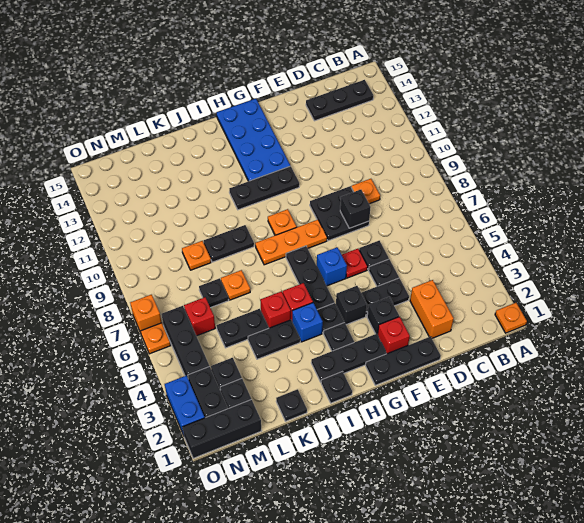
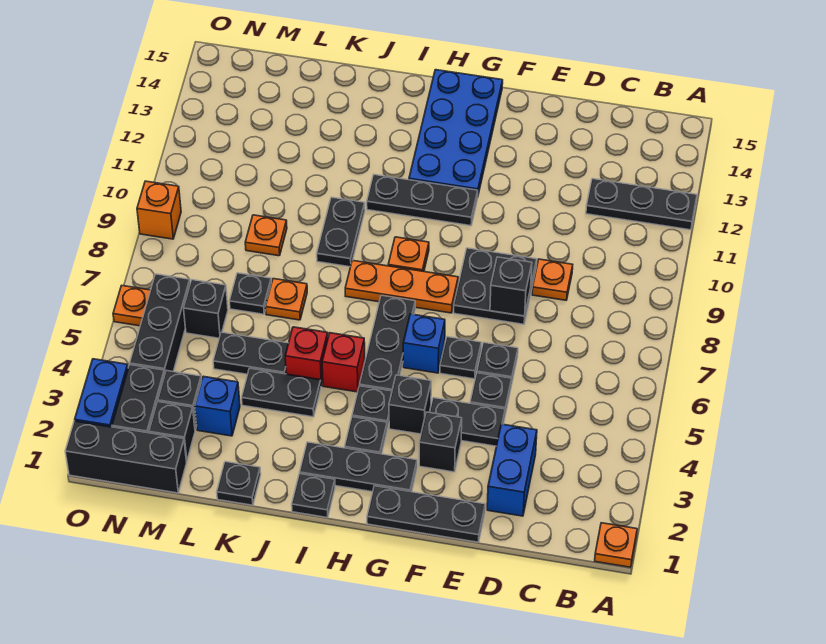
black 1x3 plate [306,80,373,121] -> black 1x3 plate moved to [586,179,697,230]
orange 1x2 brick [410,280,454,338] -> blue 1x2 brick [487,424,537,516]
red 1x1 brick [378,317,410,354] -> none
red 1x1 plate [342,249,368,278] -> black 1x1 plate [440,337,481,379]
blue 1x1 brick [292,303,323,342] -> blue 1x1 brick moved to [195,376,240,436]
black 1x2 plate [204,225,254,262] -> black 1x2 plate turned to [317,197,365,267]
red 1x1 brick [184,297,215,336] -> black 1x1 brick [184,280,228,338]
orange 1x1 brick [130,295,162,333] -> orange 1x1 brick moved to [137,181,181,239]

